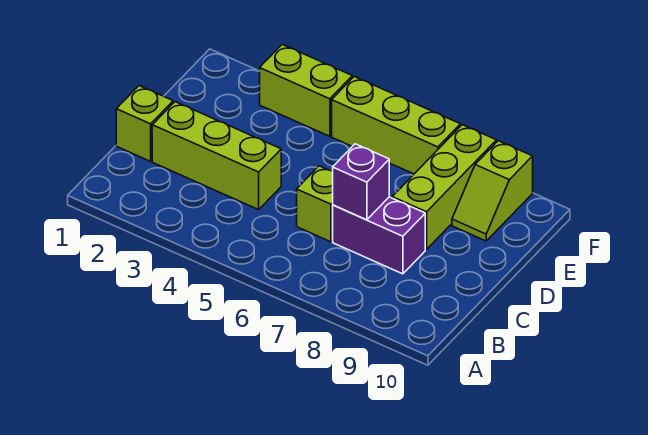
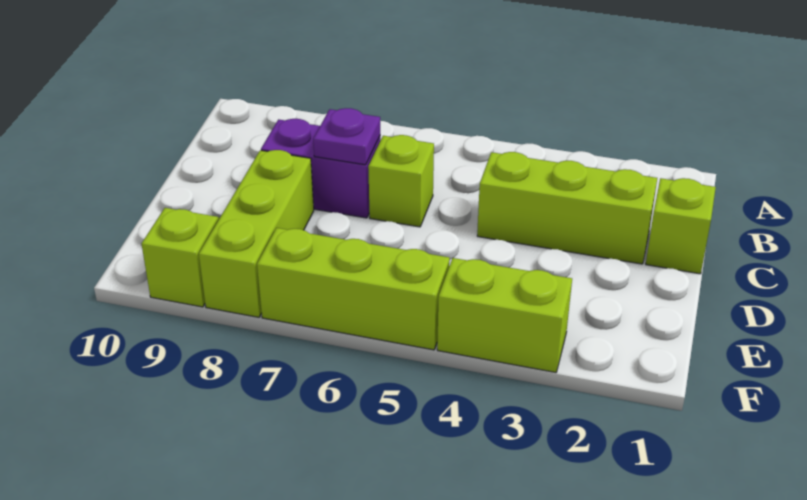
purple 1x1 brick [333,144,389,220] -> purple 1x1 plate [313,108,380,165]

